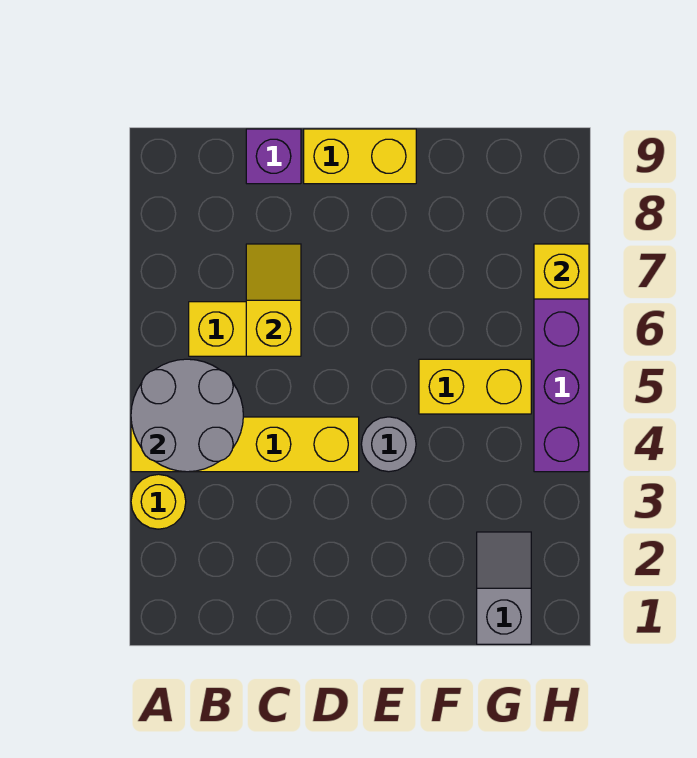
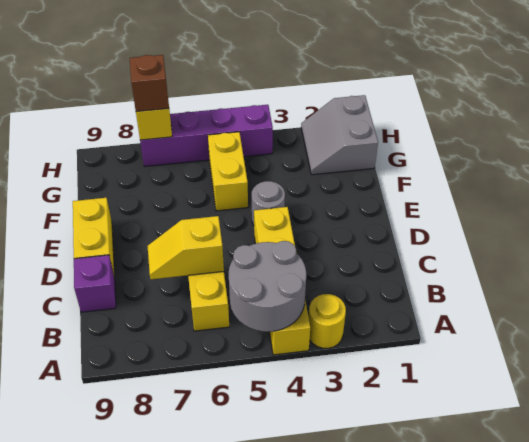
grey 1x2 slope [477,532,531,644] -> grey 2x2 slope [301,95,378,175]
none -> brown 1x1 brick [130,55,169,112]

